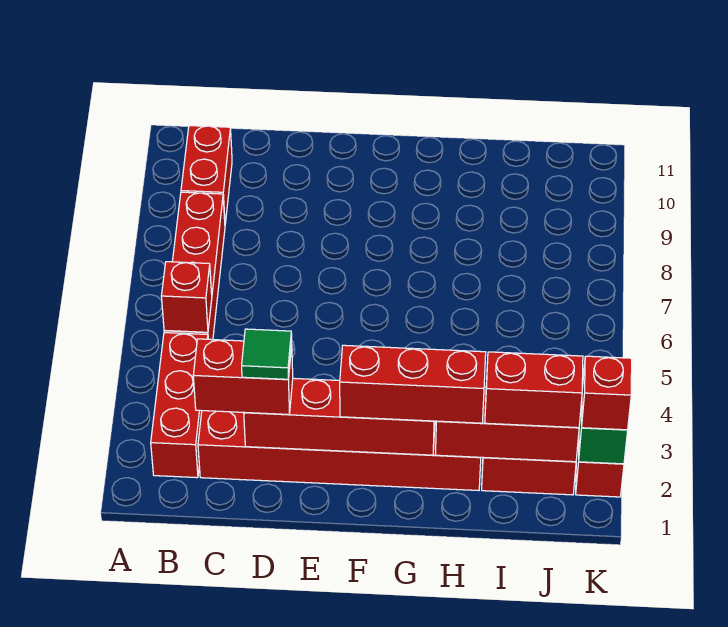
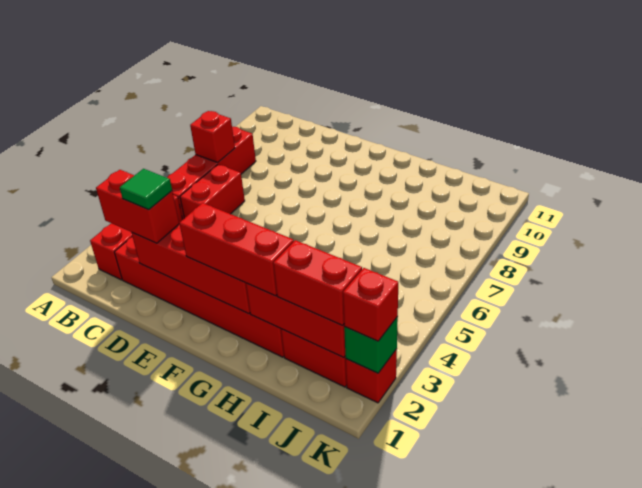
red 1x1 brick [161,262,212,332] -> red 1x1 brick moved to [190,111,235,162]
red 1x2 brick [181,126,232,223] -> red 1x2 brick moved to [180,164,245,218]

